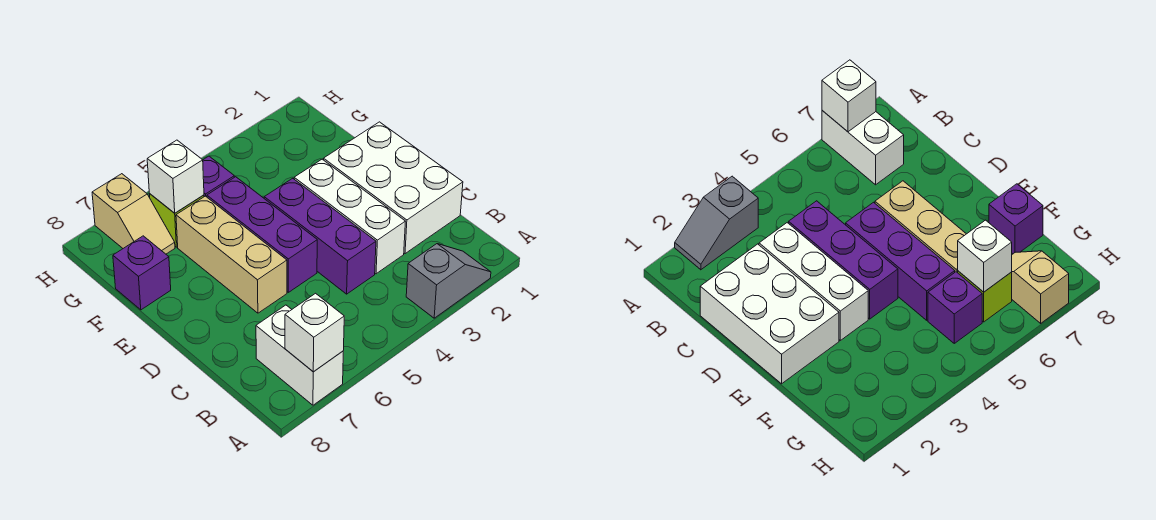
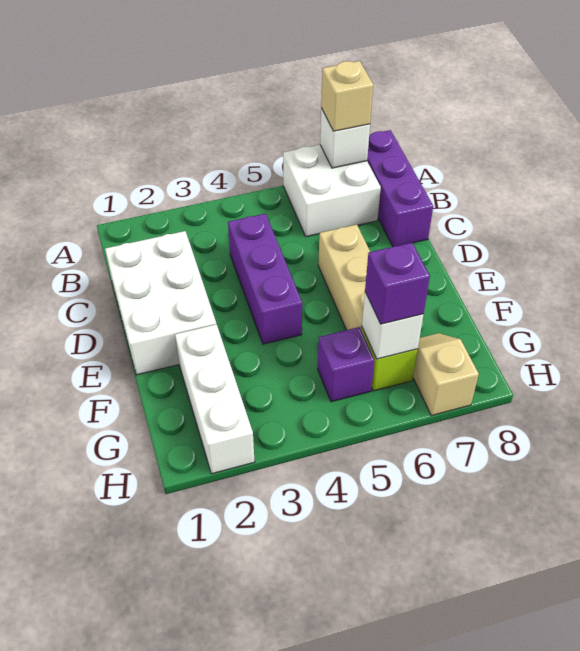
grey 1x2 slope [406,244,491,318] -> none
white 1x2 brick [256,305,343,405] -> white 2x2 brick [283,145,381,237]
none -> tan 1x1 brick [321,61,373,131]
white 1x3 brick [294,159,406,274] -> white 1x3 brick moved to [175,324,255,474]
purple 1x3 brick [207,177,317,292] -> purple 1x3 brick moved to [367,130,433,247]
purple 1x1 brick [113,236,171,310] -> purple 1x1 brick moved to [365,243,430,324]

